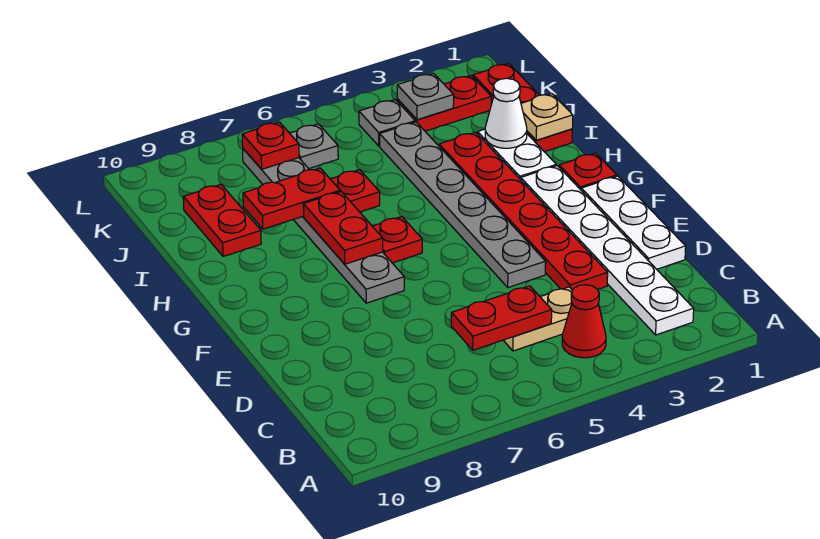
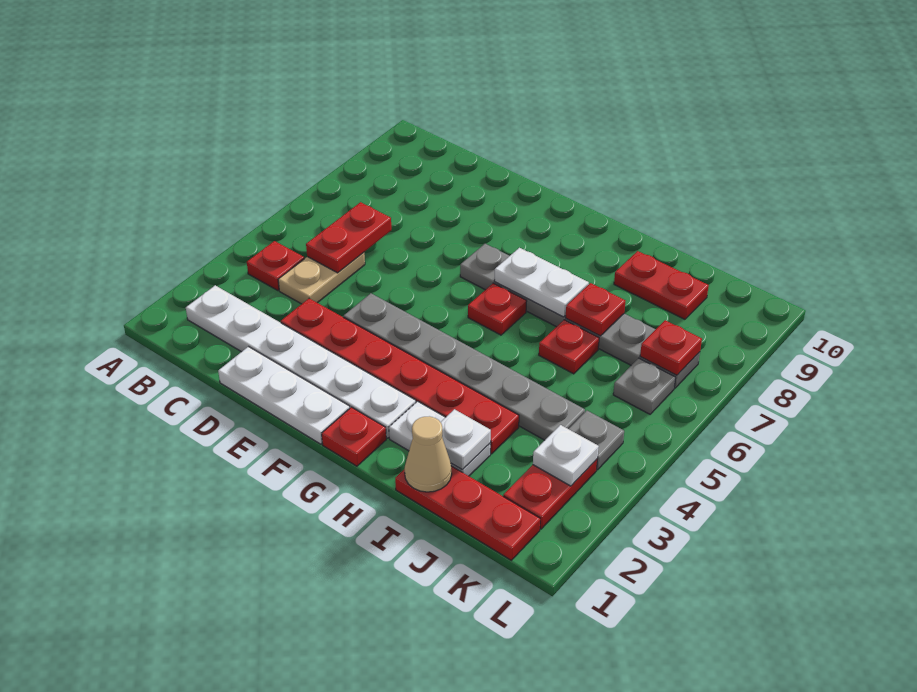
red 1x1 cone [562,285,606,358] -> red 1x1 plate [247,241,304,291]
red 1x2 plate [303,191,383,264] -> white 1x2 plate [494,248,589,317]
tan 1x1 plate [521,94,573,140] -> tan 1x1 cone [405,416,452,492]
white 1x1 cone [485,78,527,148] -> white 1x1 plate [441,409,491,470]
red 1x2 plate [243,168,340,229] -> red 1x1 plate [565,283,625,336]
grey 1x1 plate [397,73,454,120] -> white 1x1 plate [533,425,599,486]

